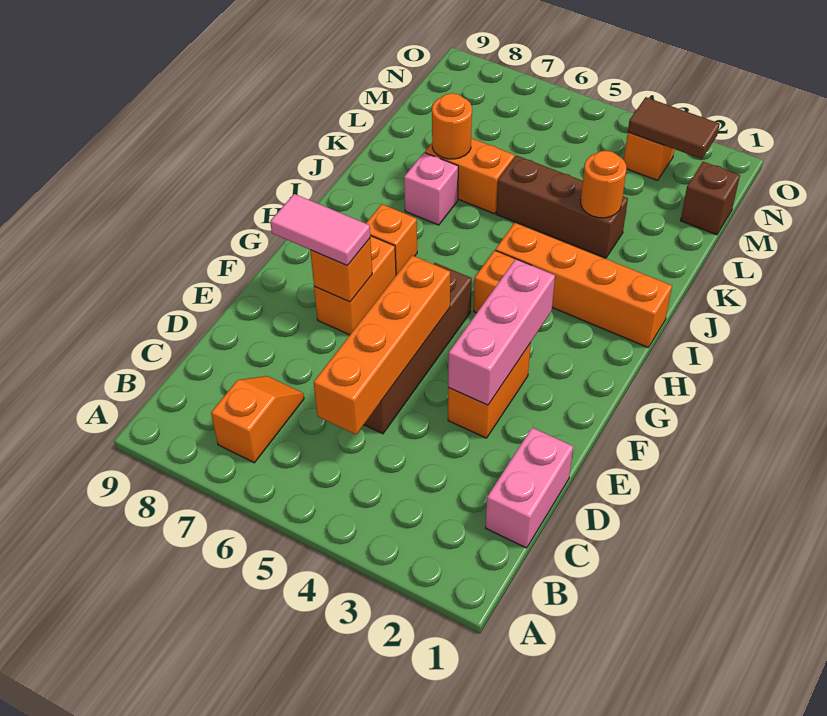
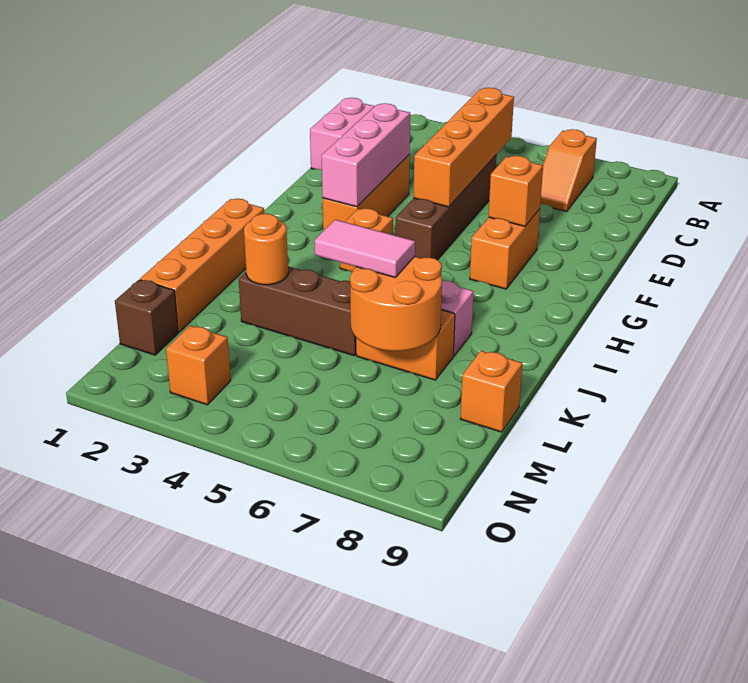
orange 1x2 brick [448,343,531,438] -> orange 1x3 brick [323,154,410,231]
pink 1x2 tile [270,194,370,266] -> pink 1x2 tile moved to [314,220,415,278]
orange 1x1 brick [366,204,417,275] -> orange 1x1 brick moved to [461,351,522,432]
orange 1x4 brick [495,223,672,347] -> orange 1x4 brick turned to [140,199,264,332]
orange 1x1 round brick [432,93,472,159] -> orange 2x2 round brick [350,256,442,351]
brown 1x2 tile [628,97,720,159] -> none

